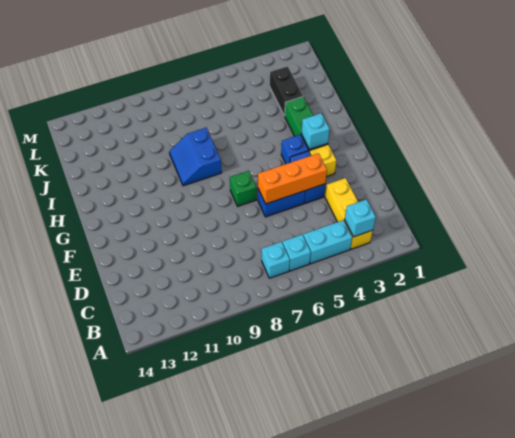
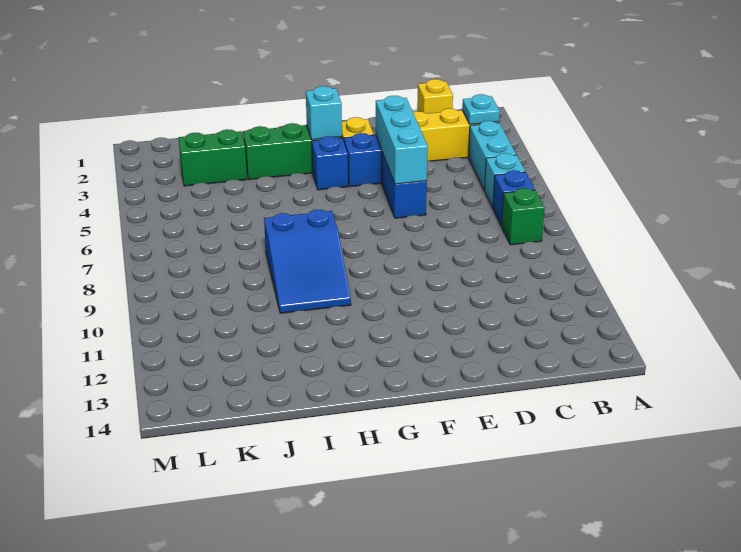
cyan 1x1 brick [345,199,376,237] -> cyan 1x1 plate [462,94,500,124]
cyan 1x1 brick [262,242,290,278] -> blue 1x1 brick [493,170,535,226]
none -> yellow 1x1 brick [417,79,453,114]
orange 1x3 brick [258,153,327,204] -> cyan 1x3 brick [376,96,428,184]
green 1x1 brick [230,171,257,206] -> green 1x1 brick moved to [501,188,545,245]
blue 2x2 slope [169,128,222,186] -> blue 2x3 slope [264,210,351,313]
black 1x2 brick [270,66,303,116] -> green 1x2 brick [178,129,247,186]

